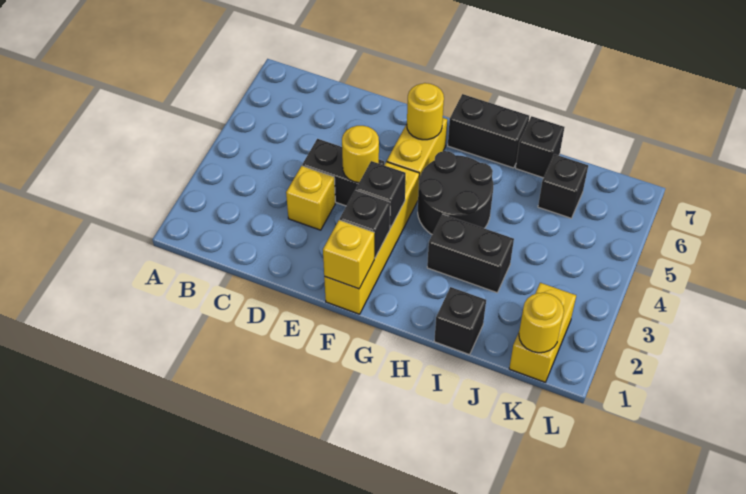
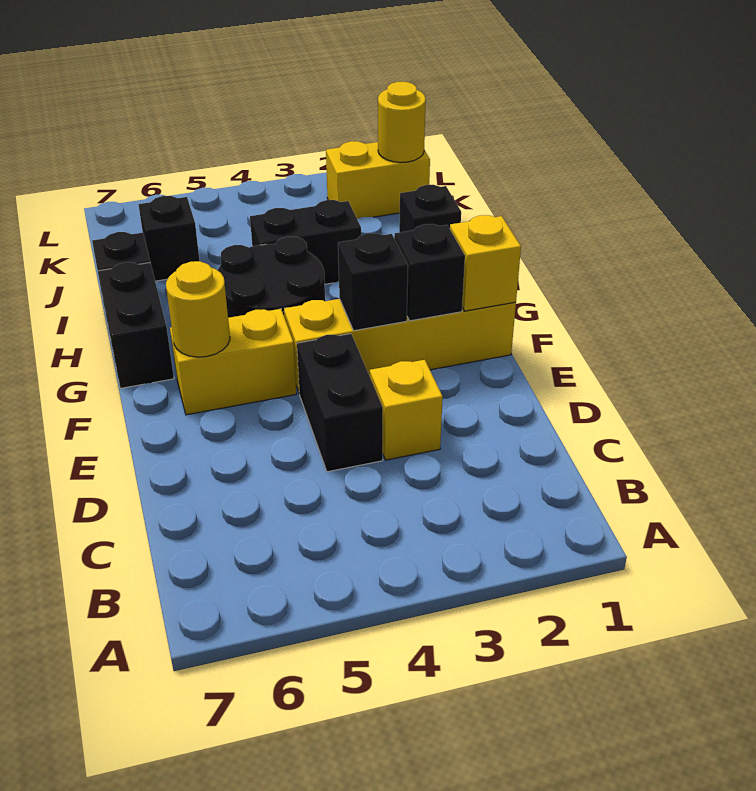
yellow 1x1 round brick [342,126,379,183] -> none
black 1x2 brick [427,214,514,293] -> black 1x2 brick turned to [250,200,361,284]

